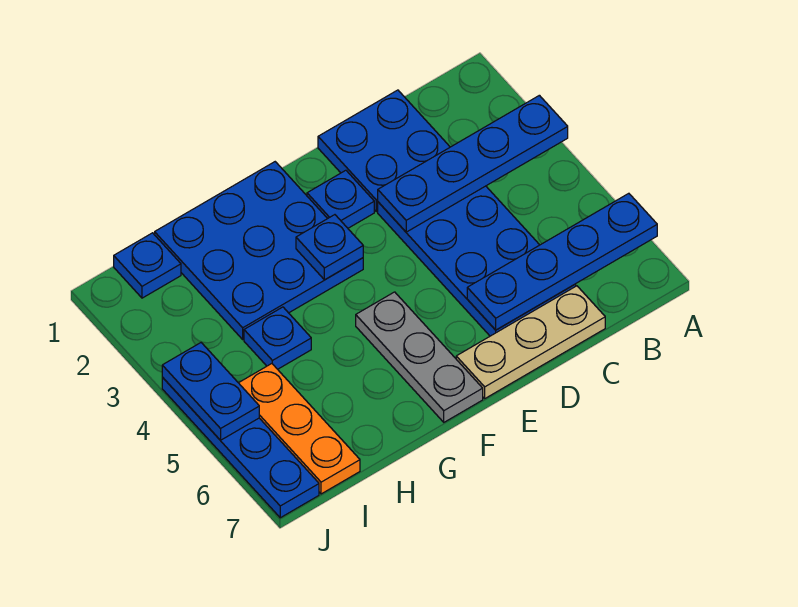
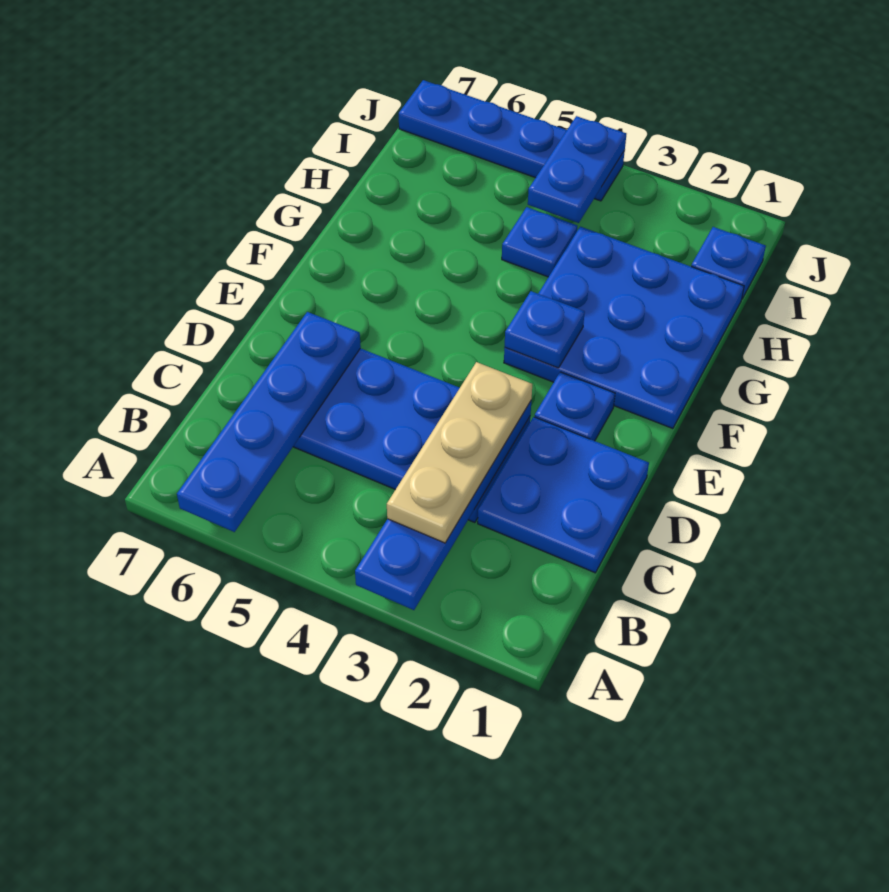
tan 1x3 plate [456,286,605,398] -> tan 1x3 plate moved to [387,362,532,543]
grey 1x3 plate [356,292,483,422] -> none
orange 1x3 plate [239,364,360,494] -> none
blue 1x2 plate [162,343,259,440] -> blue 1x2 plate turned to [528,116,626,223]

